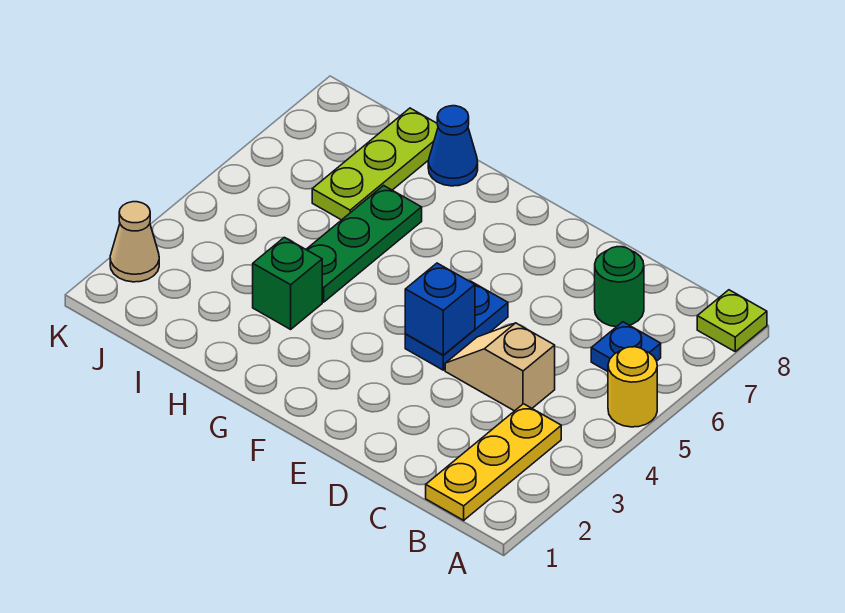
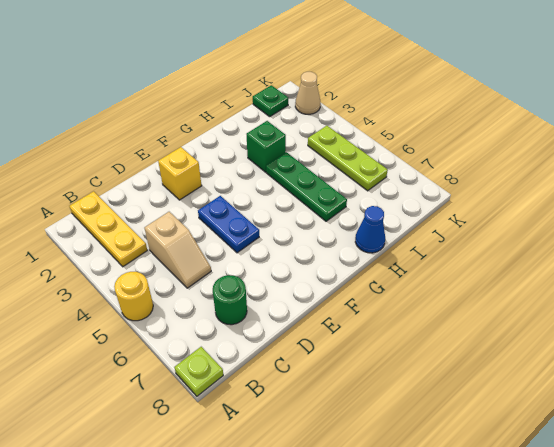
blue 1x1 plate [591,322,661,372] -> none
tan 1x2 slope [445,323,555,411] -> tan 1x2 slope turned to [144,212,211,288]
none -> yellow 1x1 brick [158,147,202,200]
blue 1x1 brick [405,263,475,355] -> none
lime 1x3 plate [312,108,438,220] -> lime 1x3 plate moved to [308,126,388,191]
none -> green 1x1 plate [253,85,288,117]

